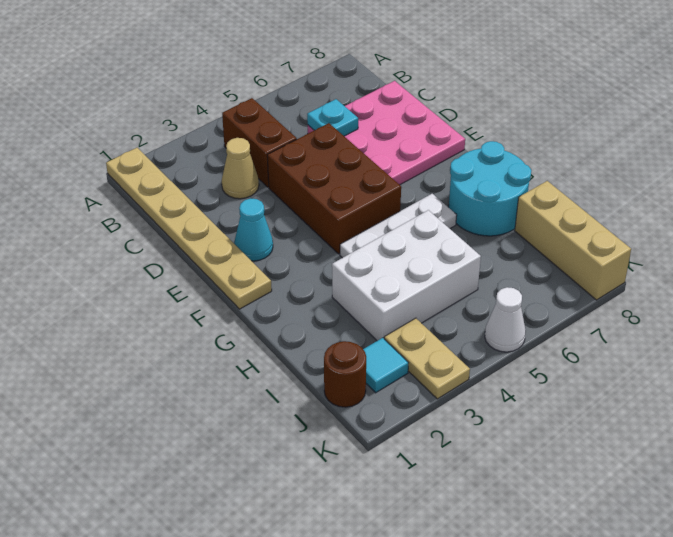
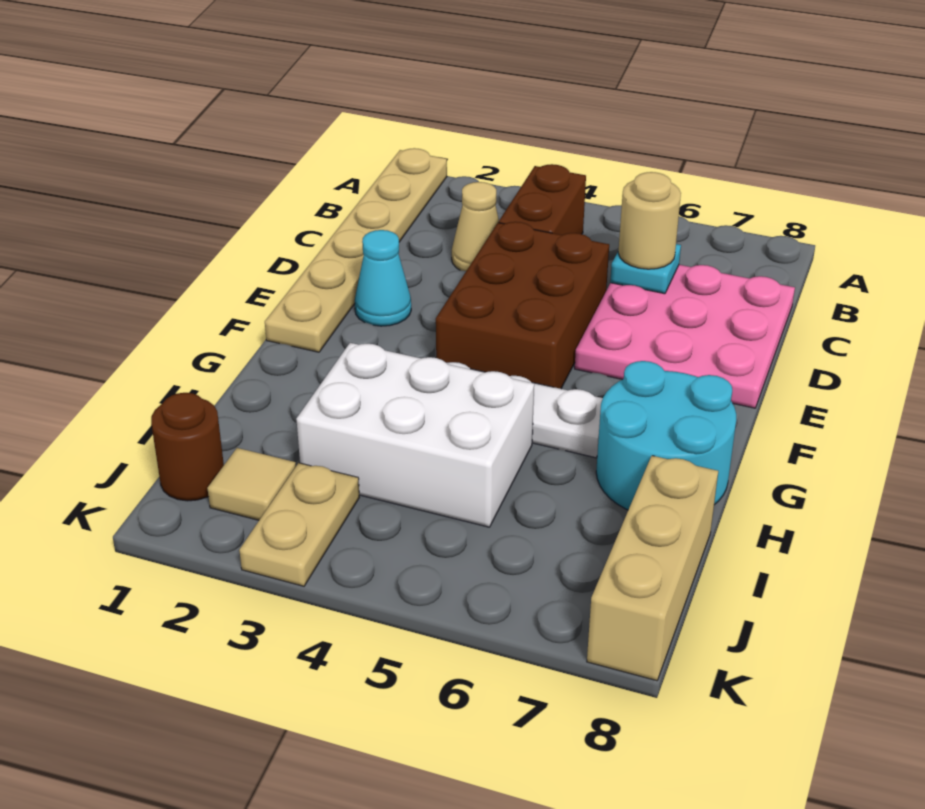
none -> tan 1x1 round brick [618,172,681,269]
cyan 1x1 tile [363,338,408,393] -> tan 1x1 tile [207,448,296,520]
white 1x1 cone [485,287,526,352] -> none

